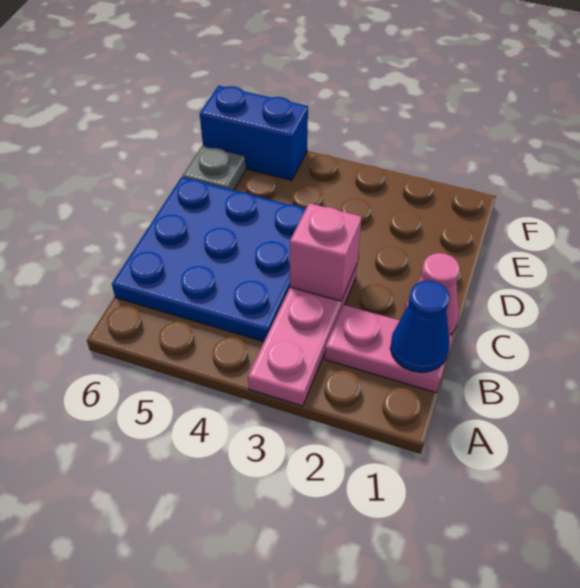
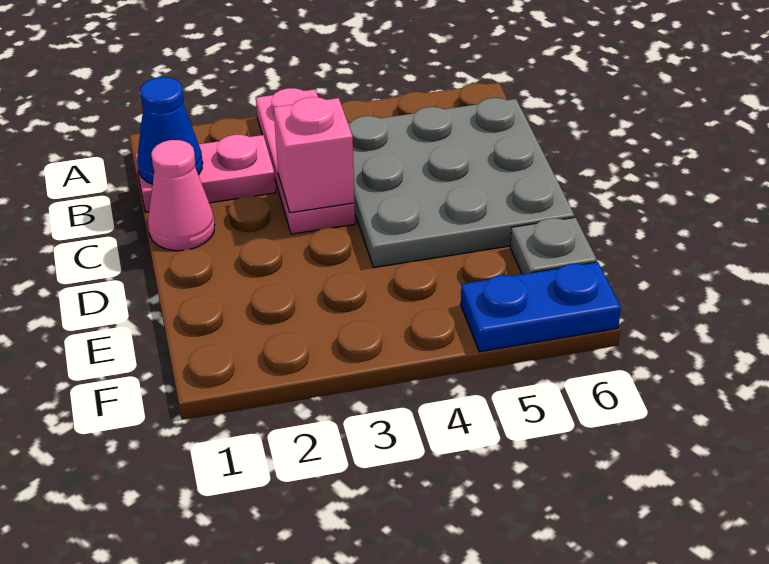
blue 3x3 plate [112,177,306,342] -> grey 3x3 plate [348,98,575,267]
blue 1x2 brick [200,86,308,180] -> blue 1x2 plate [461,262,621,352]

